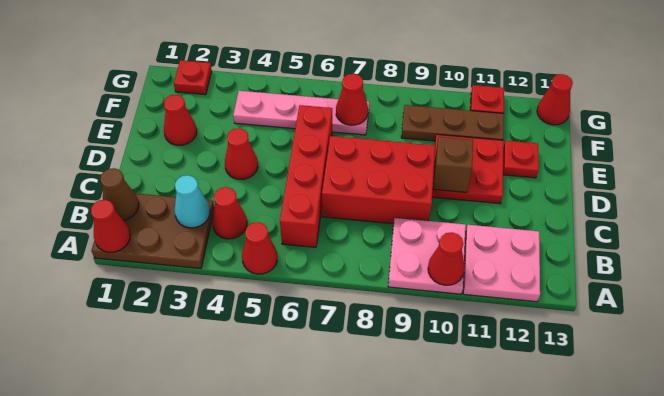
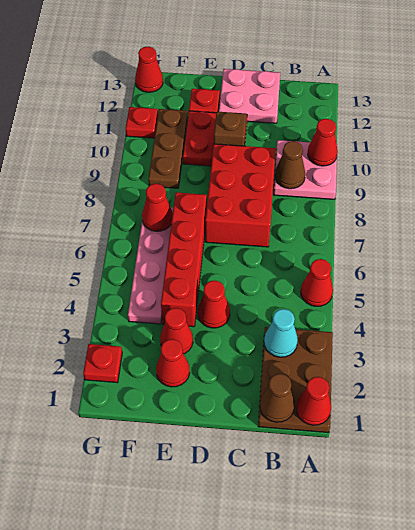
pink 2x2 plate [463,225,540,302] -> pink 2x2 plate moved to [219,69,280,123]
red 1x1 cone [212,187,247,239] -> red 1x1 cone moved to [160,308,193,354]
red 1x4 brick [280,105,332,247] -> red 1x4 brick turned to [161,192,207,327]
none -> brown 1x1 cone [275,141,305,189]

